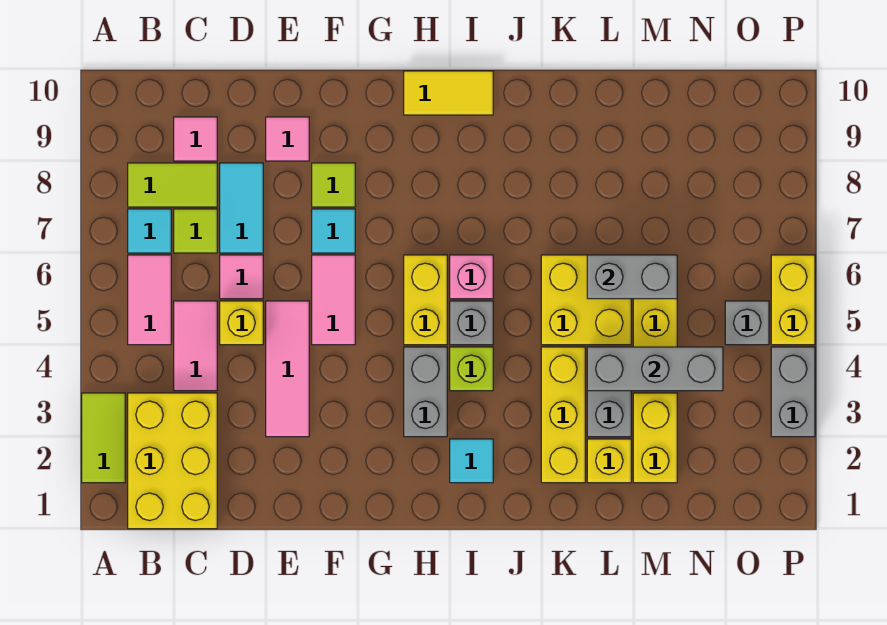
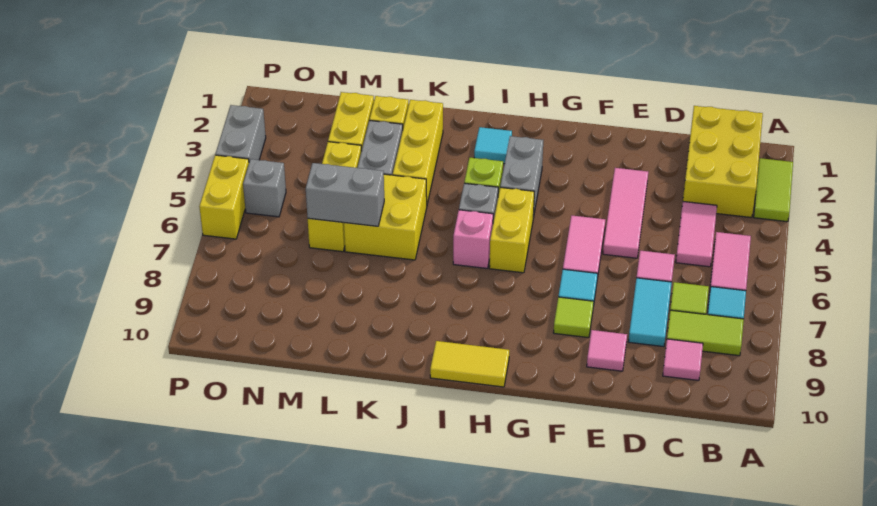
yellow 1x1 brick [220,301,263,345] -> none
grey 1x3 brick [587,347,723,391] -> none

